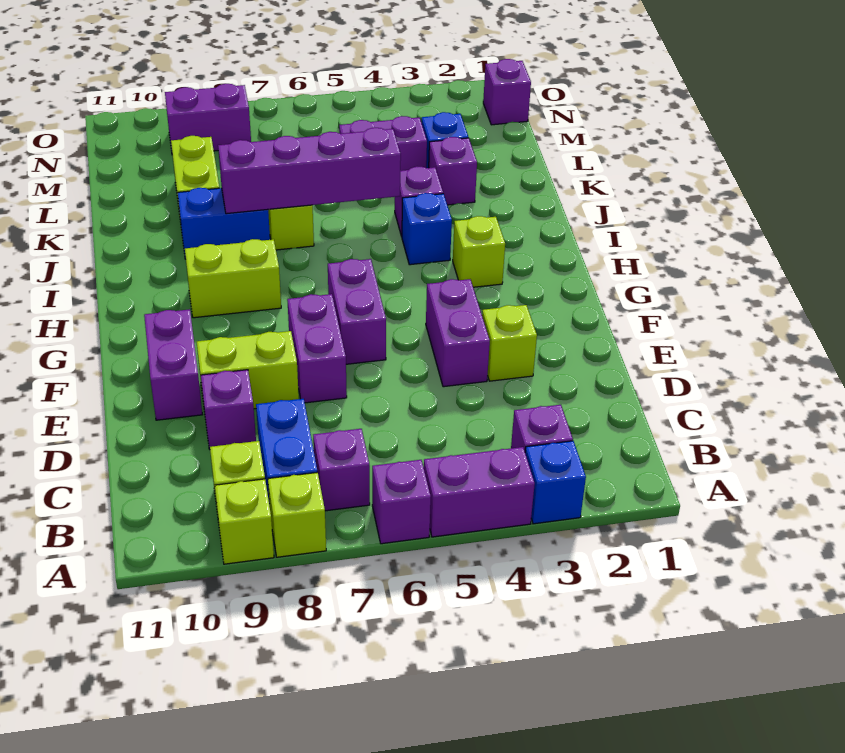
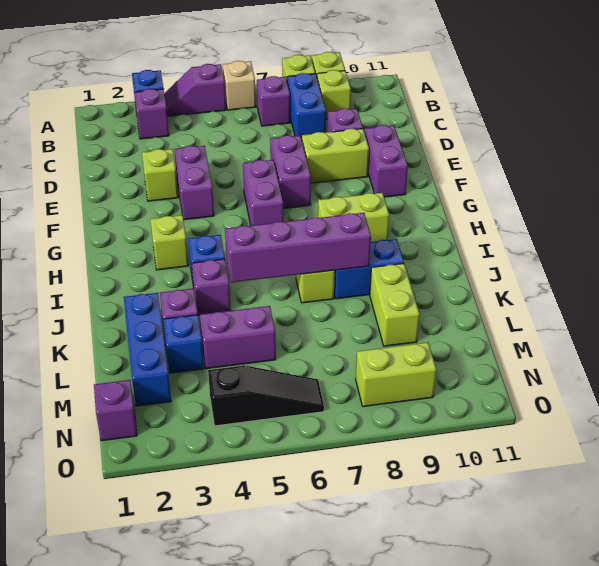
purple 1x2 brick [424,447,535,537] -> purple 1x2 slope [164,64,226,116]
purple 1x1 brick [372,460,431,544] -> tan 1x1 brick [223,61,256,110]
none -> blue 1x3 brick [124,293,171,406]
none -> black 1x3 slope [208,365,324,426]
purple 1x2 brick [165,84,251,151] -> lime 1x2 brick [356,342,437,407]

